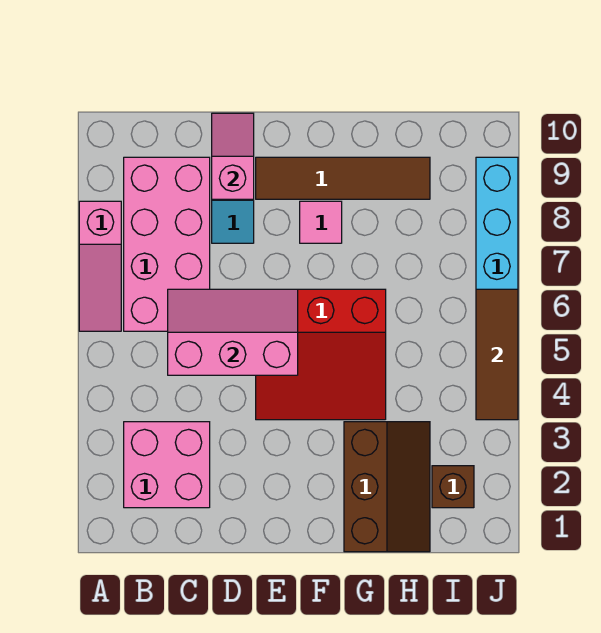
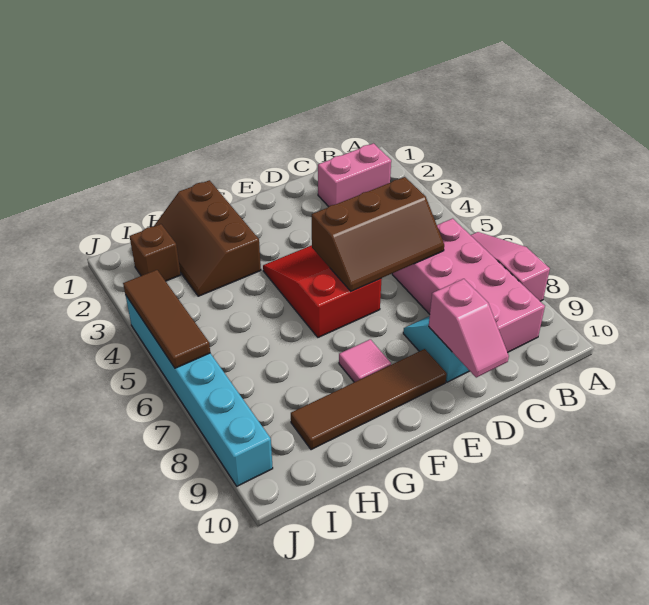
pink 2x2 brick [124,422,210,508] -> pink 1x2 brick [318,143,391,207]
pink 2x3 slope [168,289,298,375] -> brown 2x3 slope [312,177,444,291]
red 3x3 slope [256,289,386,420] -> red 2x3 slope [263,245,381,337]

